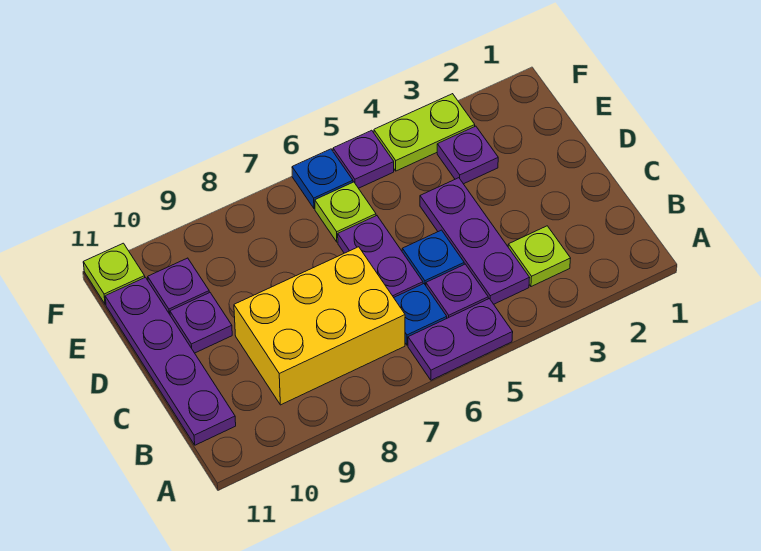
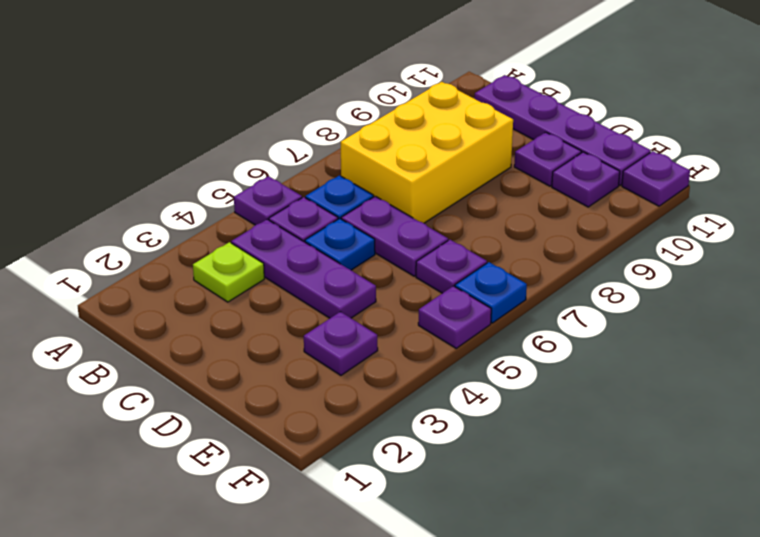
purple 1x2 plate [408,299,513,380] -> purple 1x1 plate [234,176,302,225]
lime 1x1 plate [315,182,376,242] -> purple 1x1 plate [416,240,487,293]
lime 1x2 plate [374,94,475,171] -> none
lime 1x1 plate [83,243,145,304] -> purple 1x1 plate [622,151,690,206]

